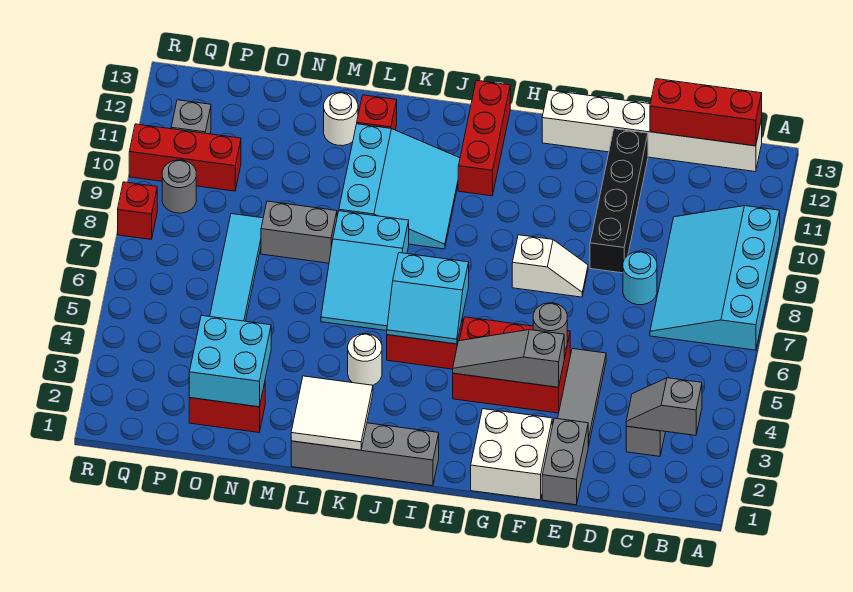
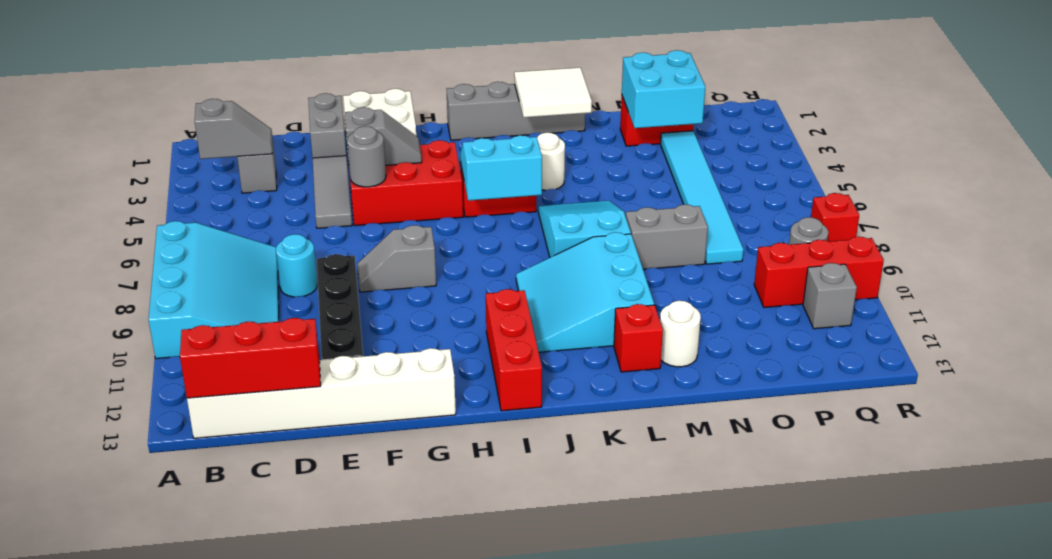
grey 1x3 slope [453,330,564,387] -> grey 1x2 slope [345,107,422,165]
white 1x2 slope [512,235,588,297] -> grey 1x2 slope [357,225,436,292]

